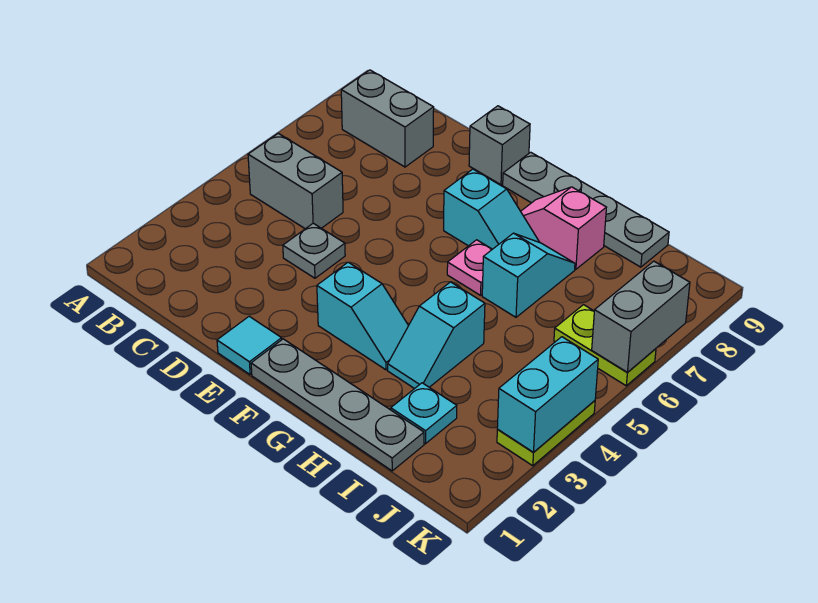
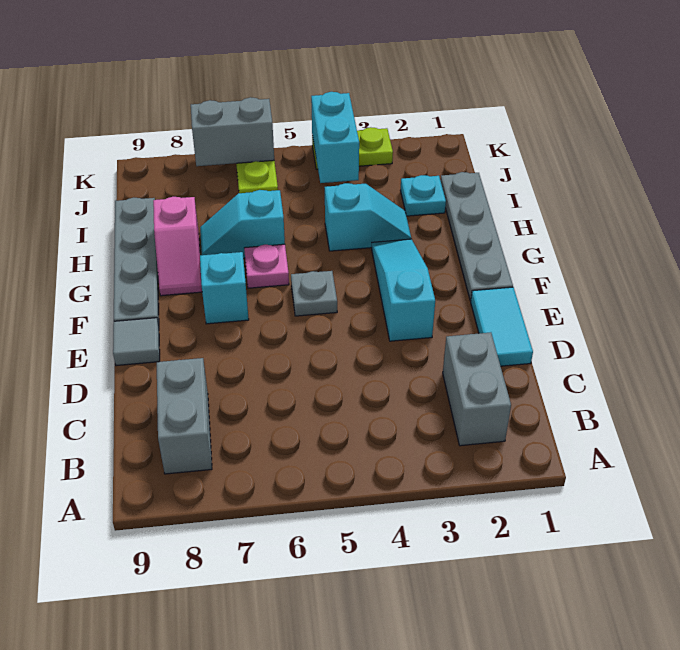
grey 1x2 brick [248,133,343,229] -> grey 1x2 brick moved to [443,332,511,446]
grey 1x1 plate [283,223,345,278] -> grey 1x1 plate moved to [291,271,337,316]
cyan 1x1 tile [217,316,282,374] -> cyan 1x2 tile [471,287,533,366]
grey 1x1 brick [469,106,530,185] -> grey 1x1 tile [113,318,160,366]
cyan 1x2 slope [317,262,409,370] -> cyan 1x3 slope [372,239,435,341]
cyan 1x2 brick [497,337,598,452] -> cyan 1x2 brick turned to [311,92,359,183]

